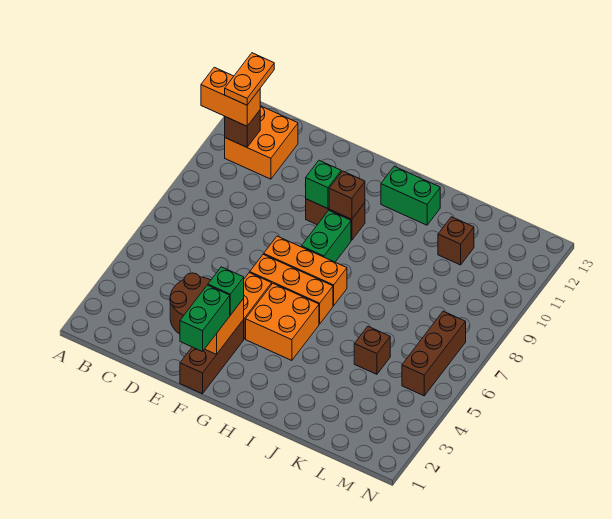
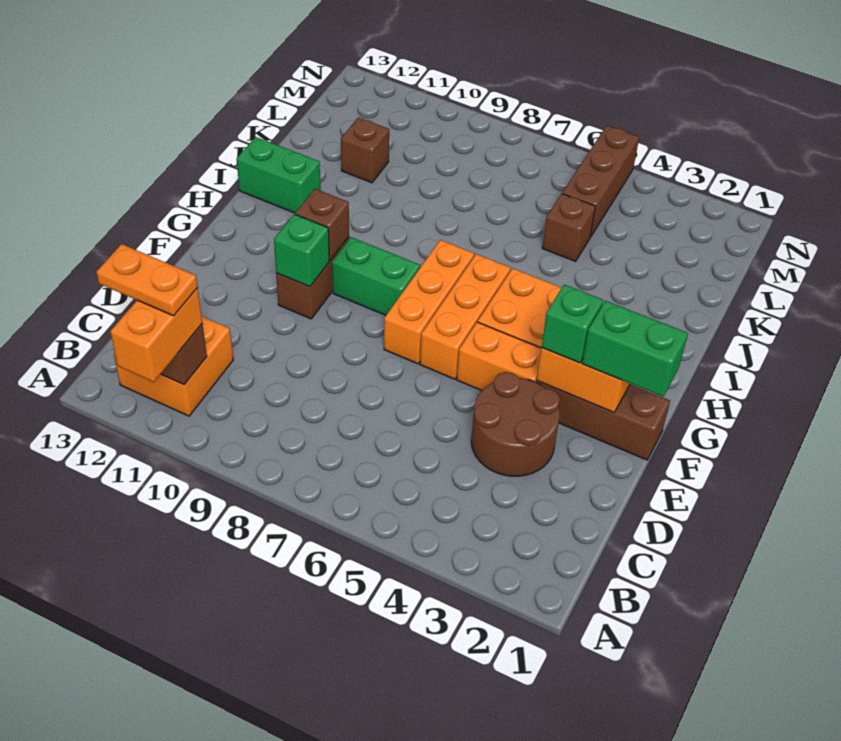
green 1x2 brick [381,166,440,225] -> green 1x2 brick turned to [237,137,321,213]
brown 1x3 brick [402,311,466,396] -> brown 1x3 brick turned to [562,125,639,237]

